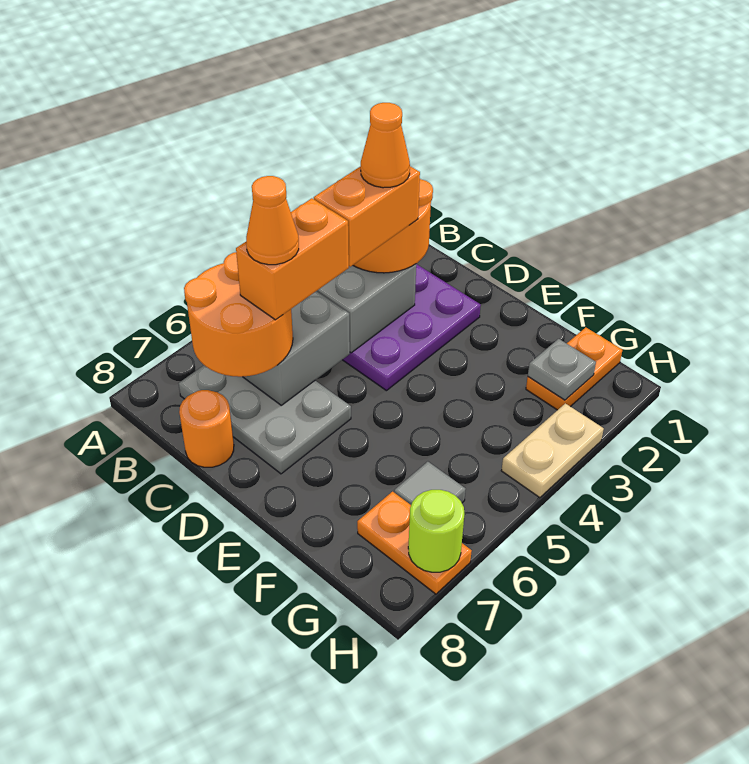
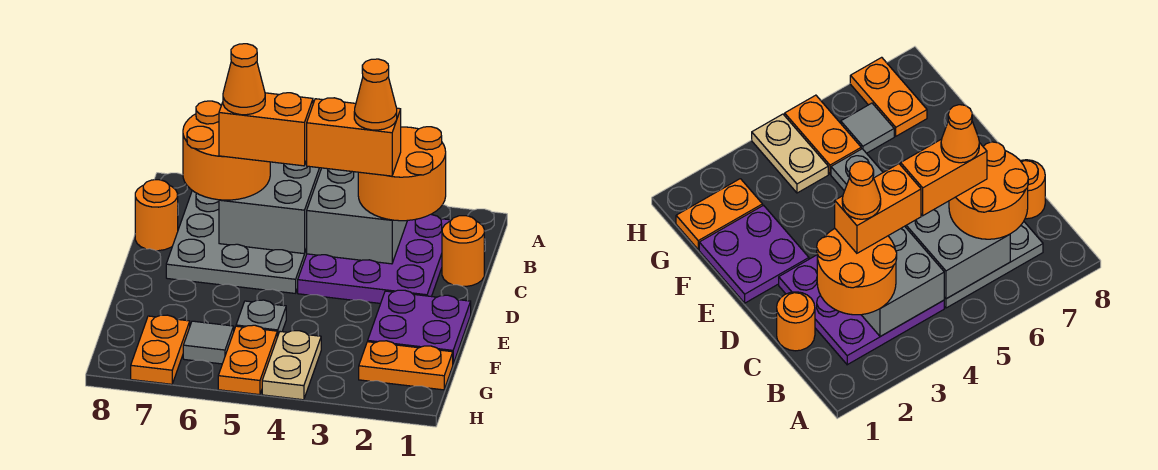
grey 2x3 plate [179,365,351,474] -> grey 3x3 plate [166,191,307,293]
none -> orange 1x1 round brick [442,216,484,286]
none -> purple 2x2 plate [368,290,471,364]
grey 1x1 plate [528,339,596,400] -> grey 1x1 plate moved to [236,300,286,337]
none -> orange 1x2 plate [218,325,277,395]
tan 1x2 plate [501,403,604,498] -> tan 1x2 plate turned to [262,331,321,400]
lime 1x1 round brick [408,490,464,572] -> none

